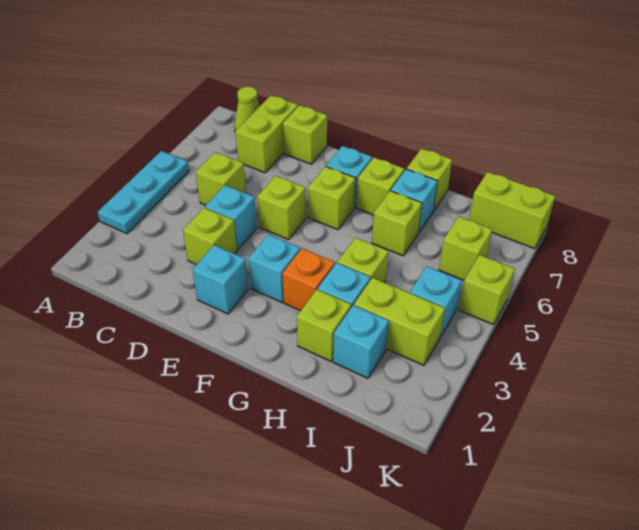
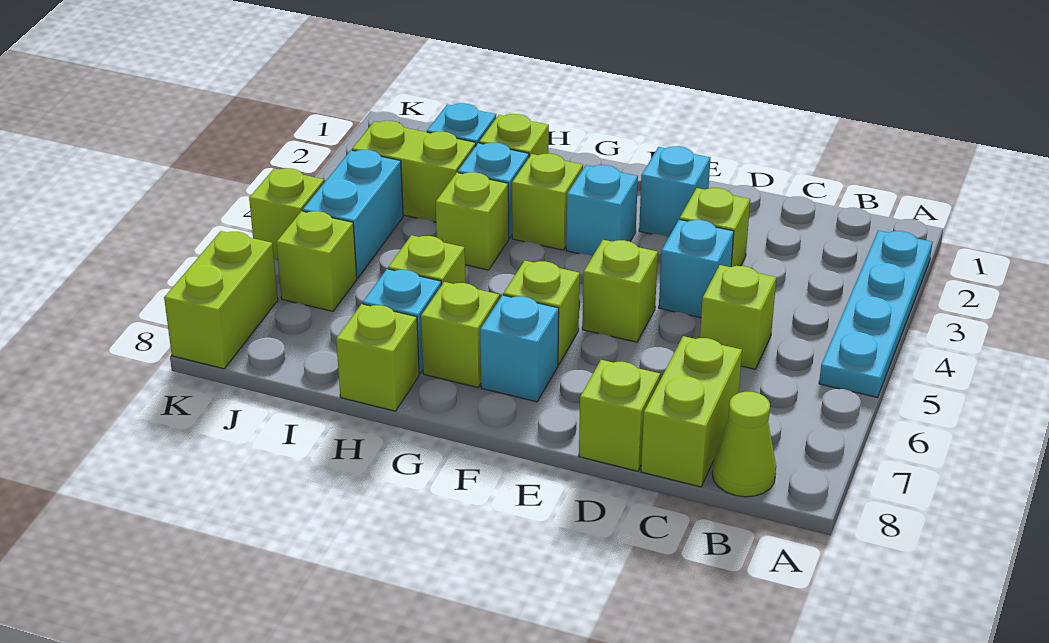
cyan 1x3 plate [98,151,189,234] -> cyan 1x4 plate [819,231,933,397]
orange 1x1 brick [282,249,335,311] -> lime 1x1 brick [512,154,583,250]
cyan 1x1 brick [410,266,462,337] -> cyan 1x2 brick [303,150,403,278]
lime 1x2 brick [469,172,555,249] -> lime 1x2 brick turned to [164,231,278,369]

